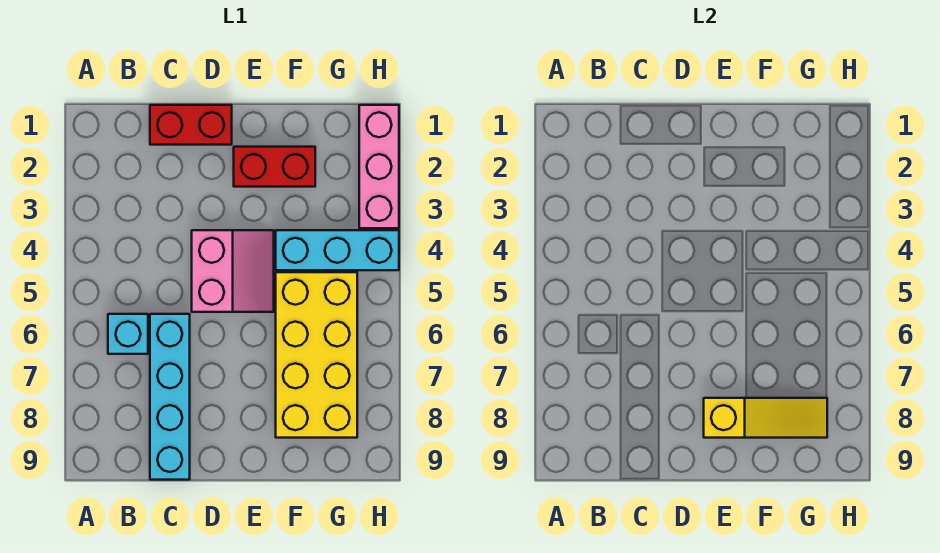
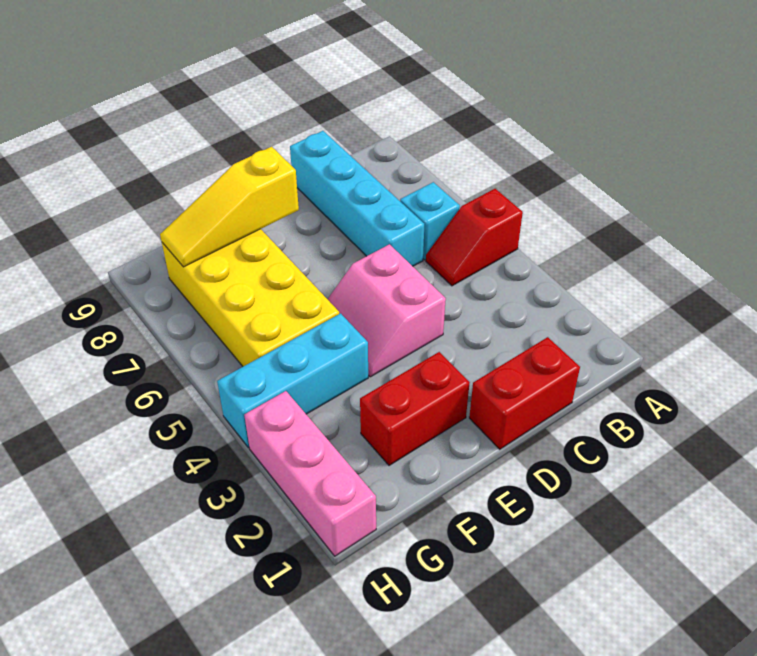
none -> red 1x2 slope [426,189,523,286]

